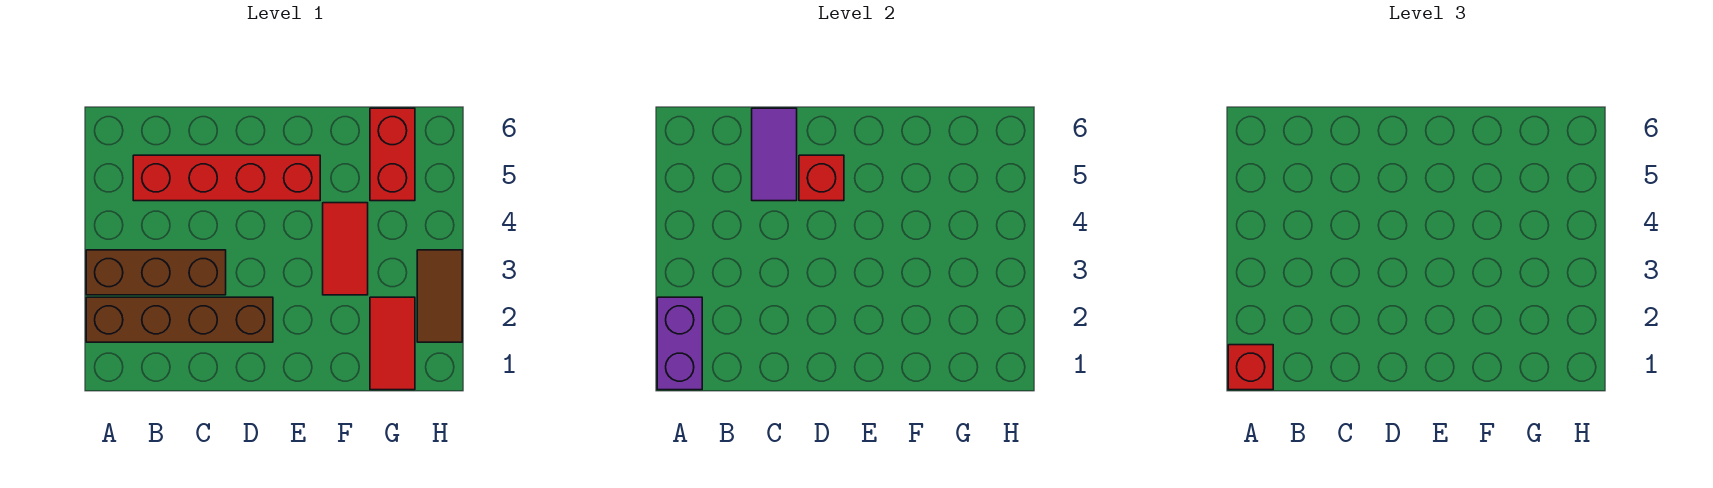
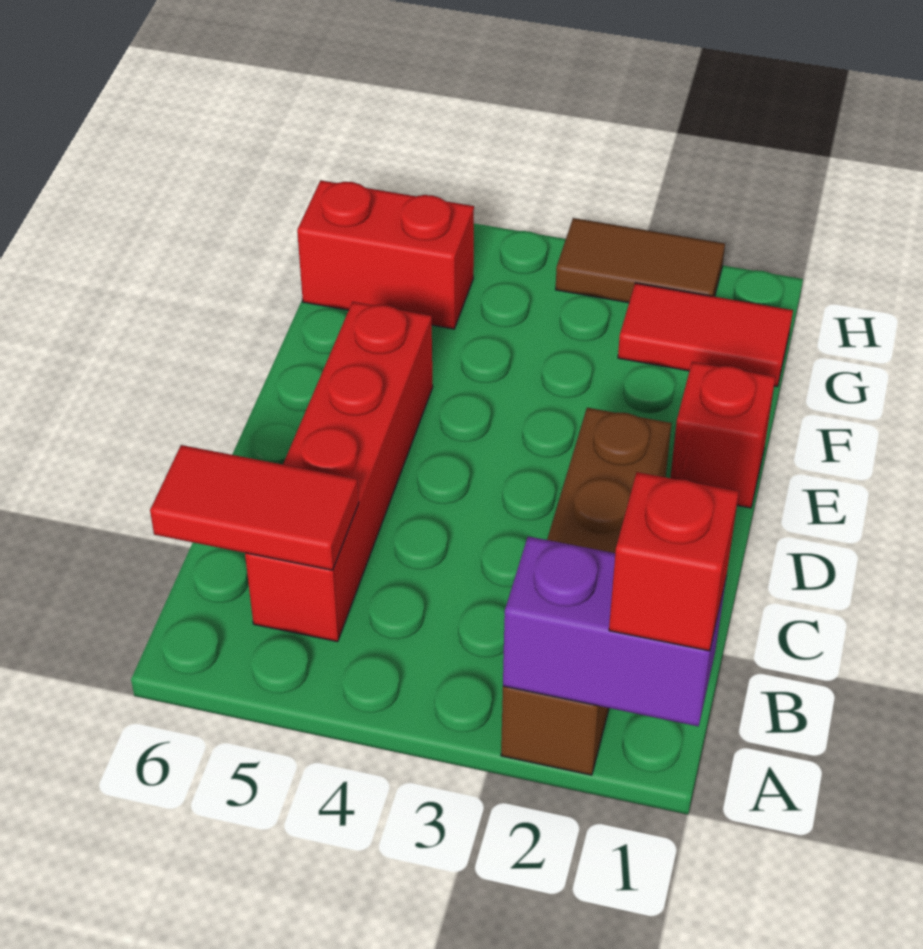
brown 1x3 brick [86,250,226,295] -> none
purple 1x2 tile [752,108,797,201] -> none
red 1x1 brick [799,155,844,201] -> red 1x1 brick moved to [670,362,775,508]
red 1x2 tile [323,203,368,295] -> red 1x2 tile moved to [150,445,359,570]

